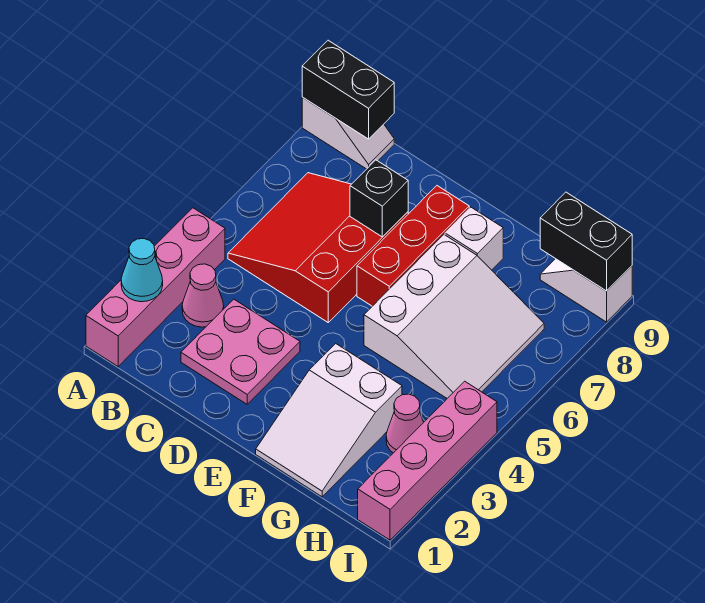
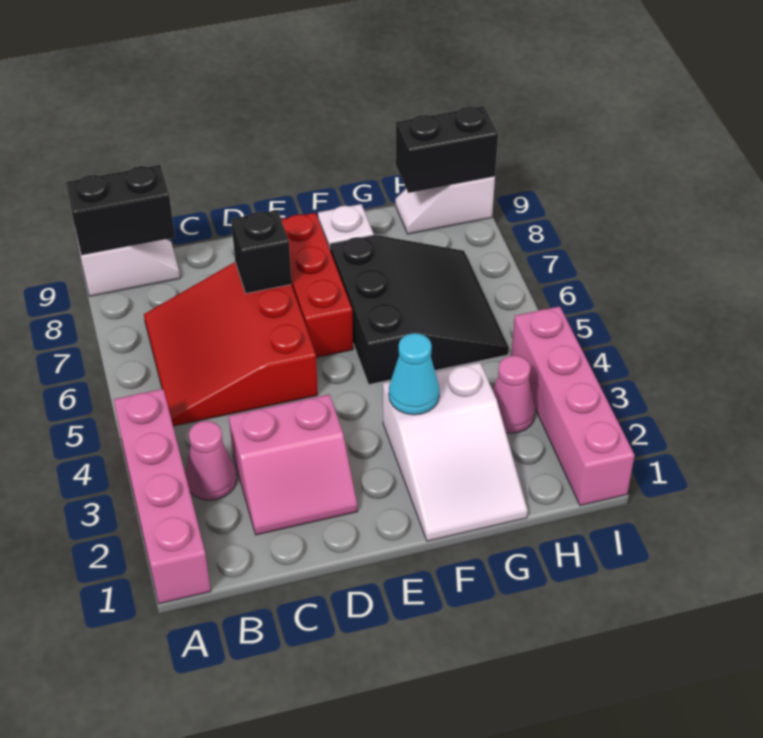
cyan 1x1 cone [121,239,163,302] -> cyan 1x1 cone moved to [389,333,439,415]
pink 2x2 plate [181,299,300,404] -> pink 2x2 slope [229,395,358,535]
white 3x3 slope [364,235,544,398] -> black 3x3 slope [330,235,509,384]

